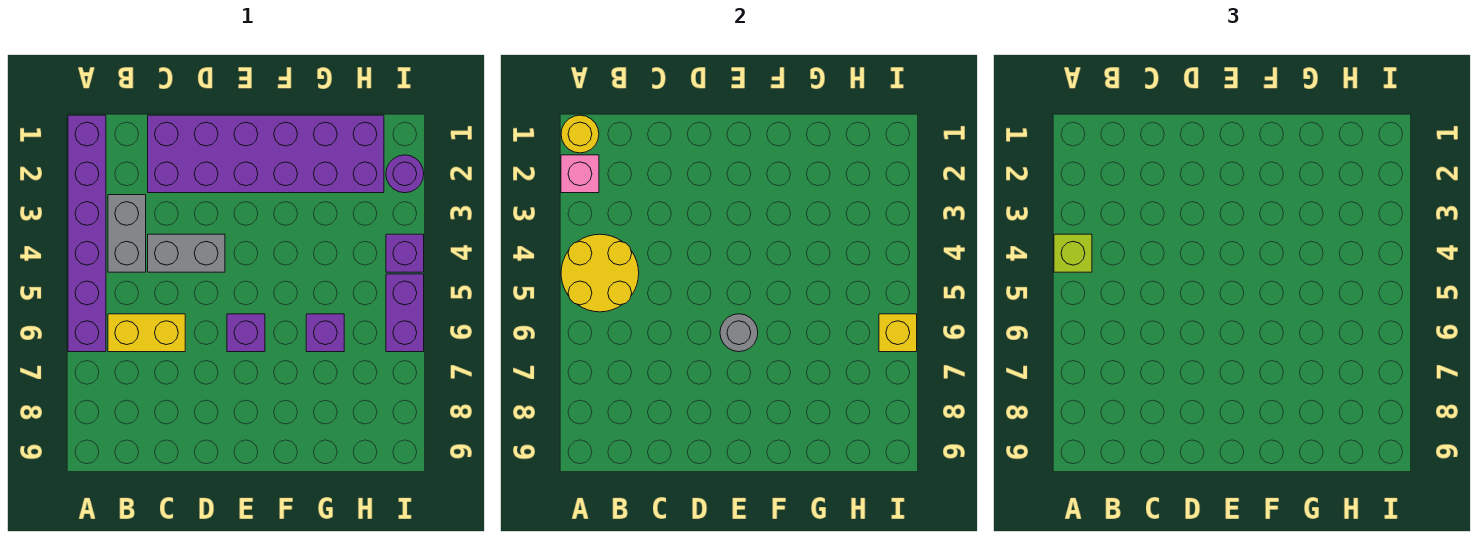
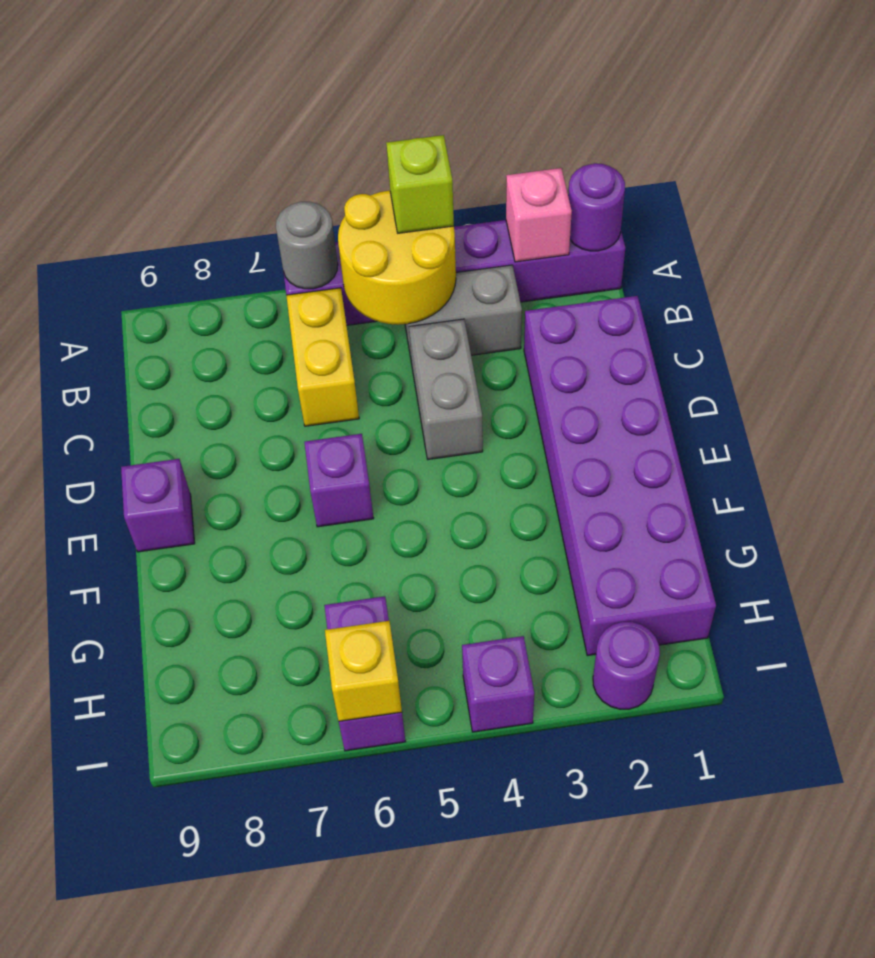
yellow 1x1 round brick [561,115,599,153] -> purple 1x1 round brick [568,163,625,251]
grey 1x1 round brick [720,314,758,352] -> grey 1x1 round brick moved to [276,202,338,289]
purple 1x1 brick [306,314,344,352] -> purple 1x1 brick moved to [121,459,195,552]
purple 1x2 brick [386,274,424,352] -> purple 1x2 brick turned to [324,596,406,751]

